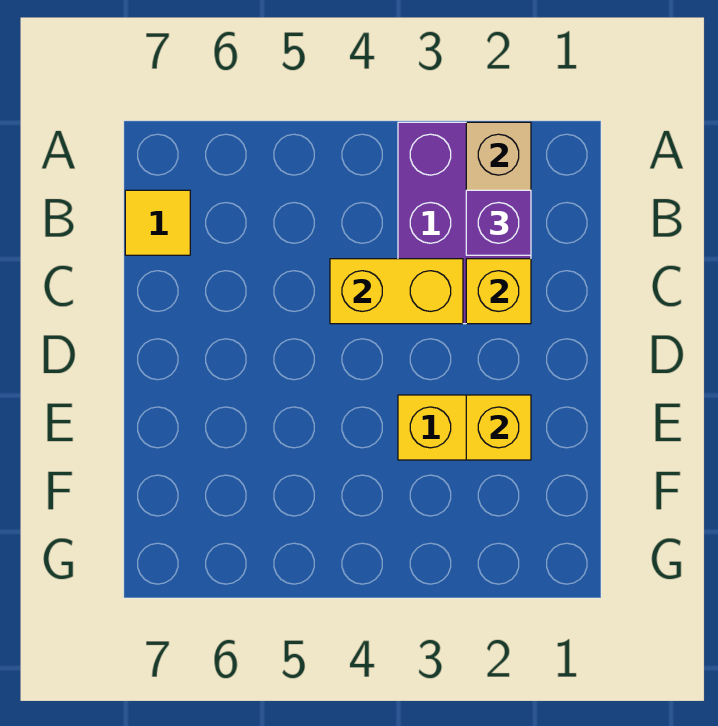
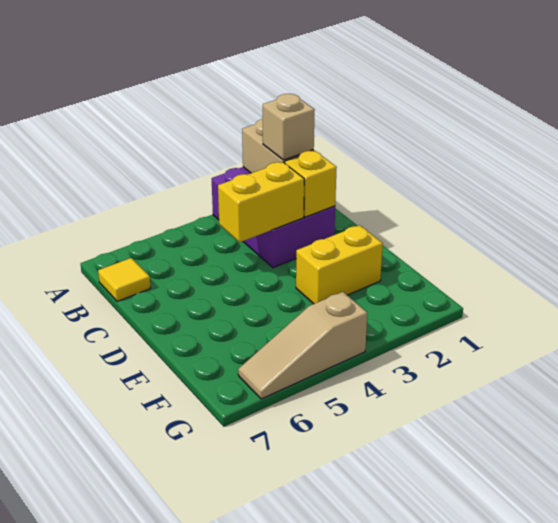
purple 1x1 brick [466,190,531,255] -> tan 1x1 brick [263,94,315,160]
yellow 1x1 brick [466,395,531,460] -> none
none -> tan 1x3 slope [238,292,367,399]

